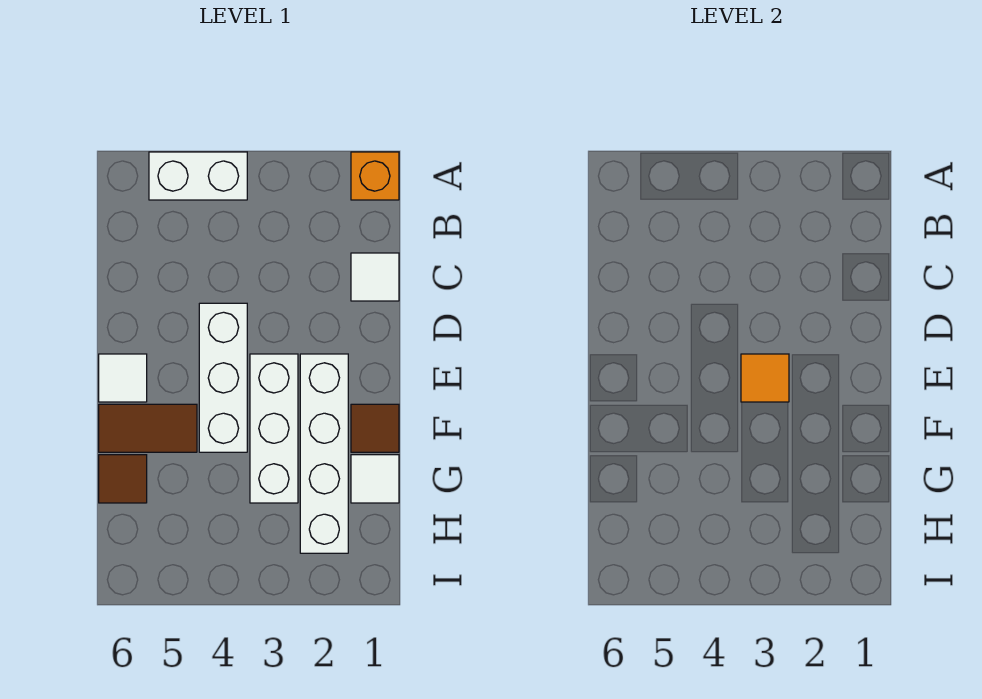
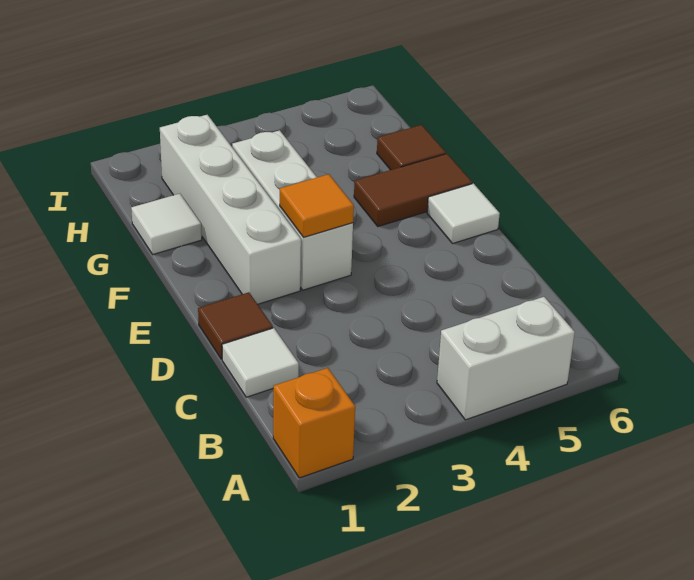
white 1x3 brick [199,303,247,452] -> none
brown 1x1 tile [351,404,399,452] -> brown 1x1 tile moved to [198,292,273,359]

